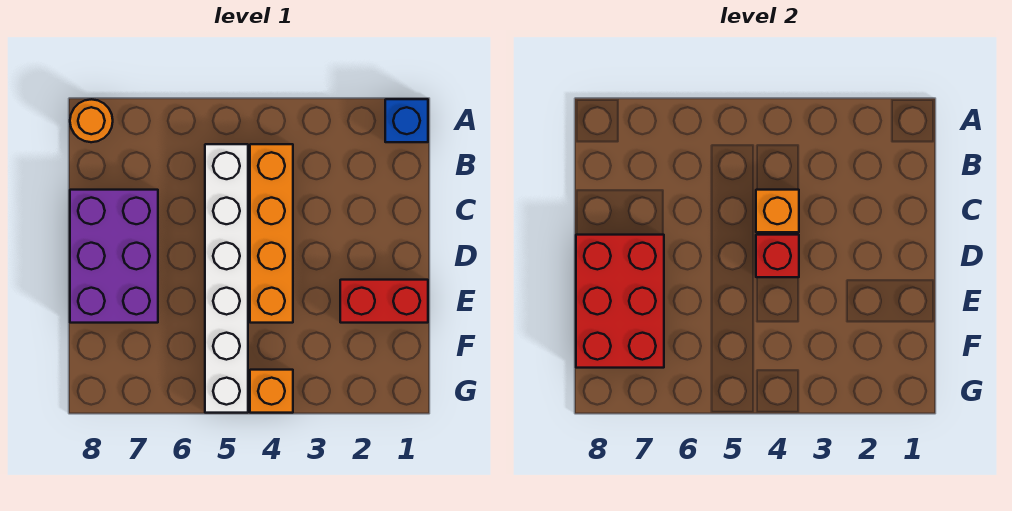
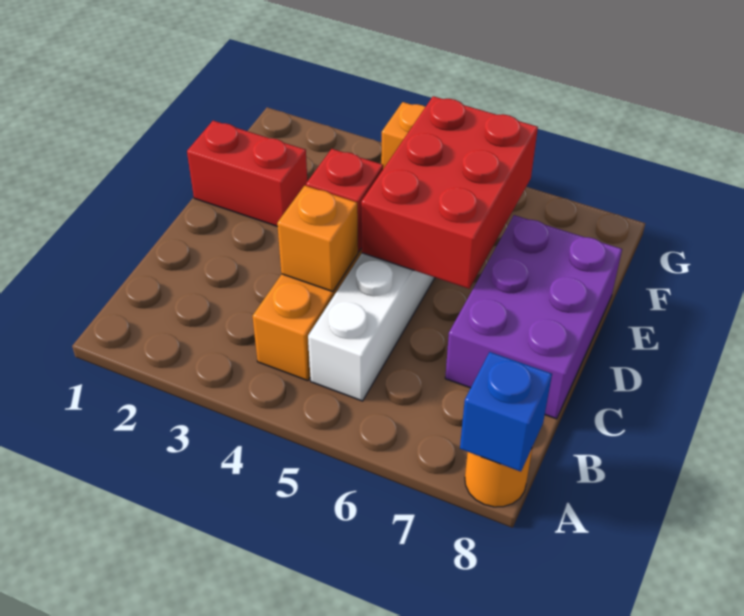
blue 1x1 brick [385,99,428,142] -> blue 1x1 brick moved to [460,352,552,472]
red 2x3 brick [576,235,664,368] -> red 2x3 brick moved to [361,96,538,289]

